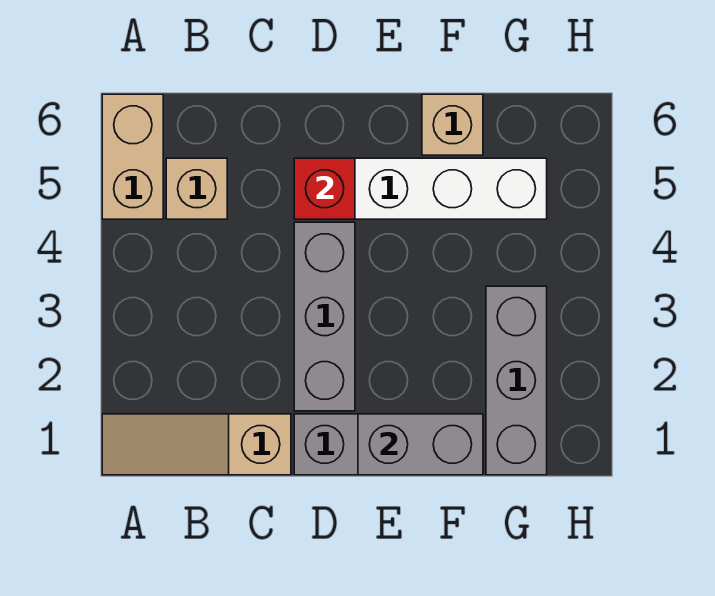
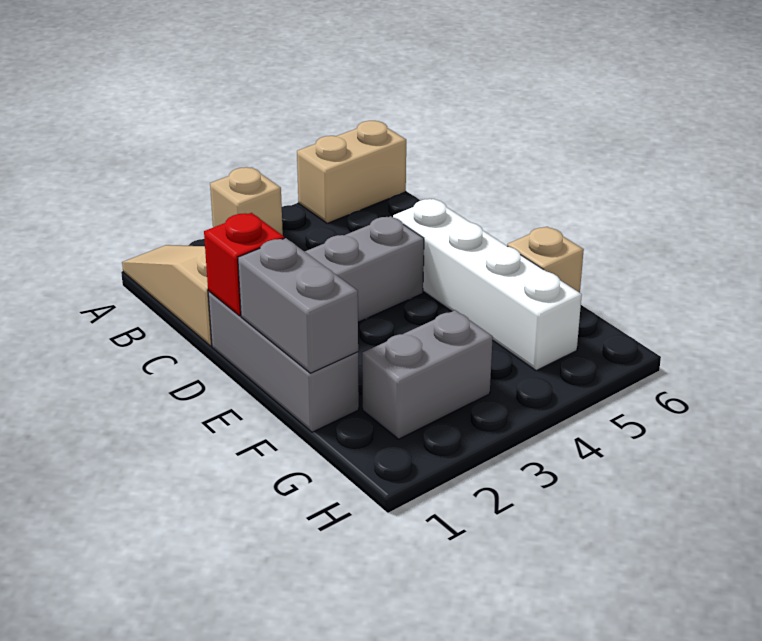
tan 1x1 brick [166,158,227,219] -> tan 1x1 brick moved to [210,167,283,235]
red 1x1 brick [294,158,355,219] -> red 1x1 brick moved to [204,213,284,316]
grey 1x3 brick [486,286,547,475] -> grey 1x2 brick [362,310,493,439]

